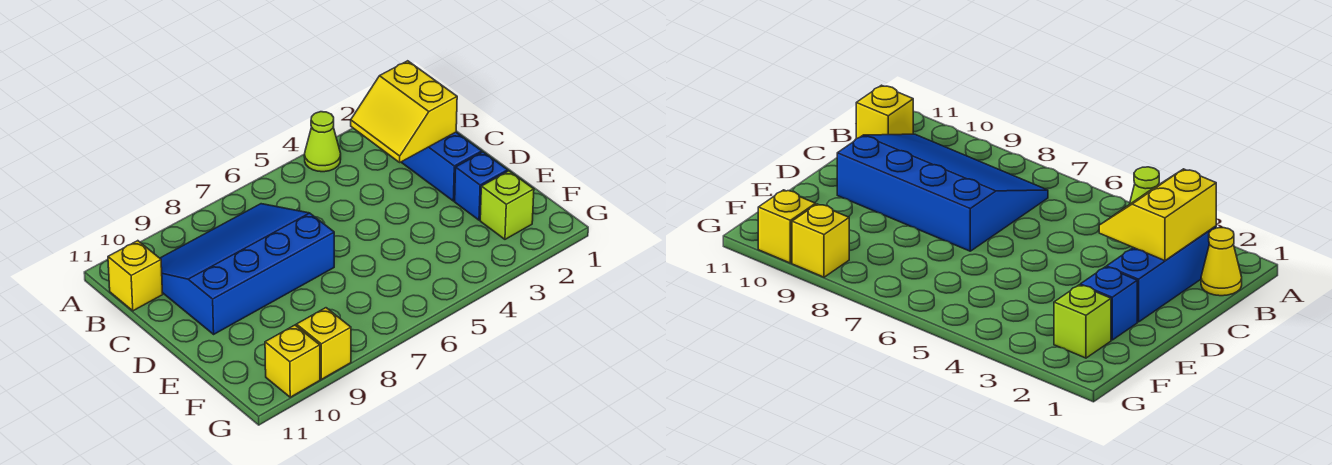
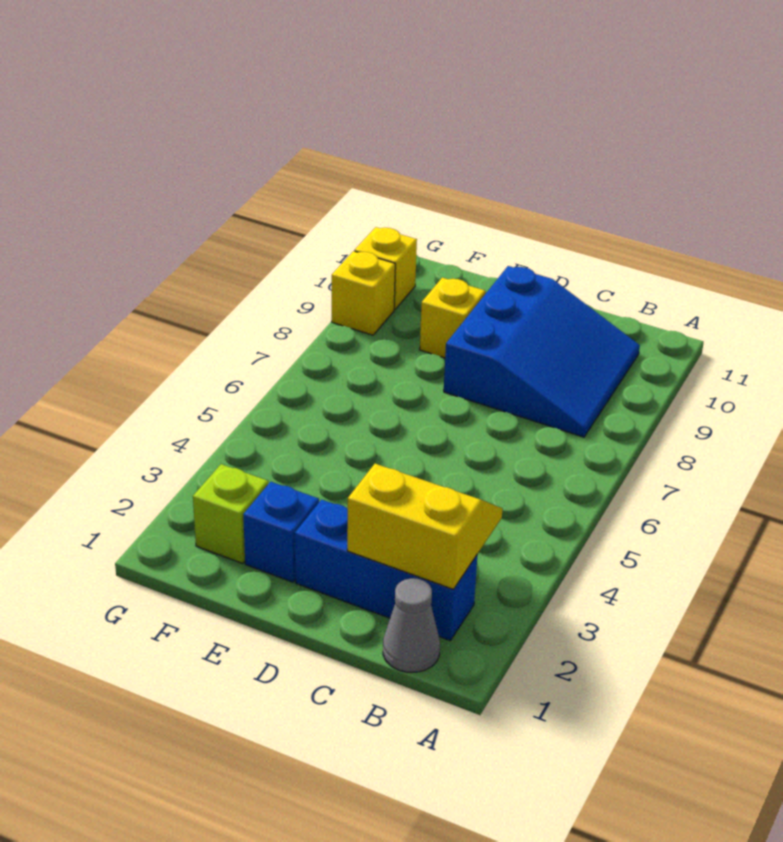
lime 1x1 cone [304,112,341,172] -> none
yellow 1x1 cone [1201,228,1242,296] -> grey 1x1 cone [383,578,440,672]
blue 3x4 slope [160,204,334,334] -> blue 3x3 slope [444,266,640,437]
yellow 1x1 brick [108,241,163,311] -> yellow 1x1 brick moved to [420,278,485,358]

